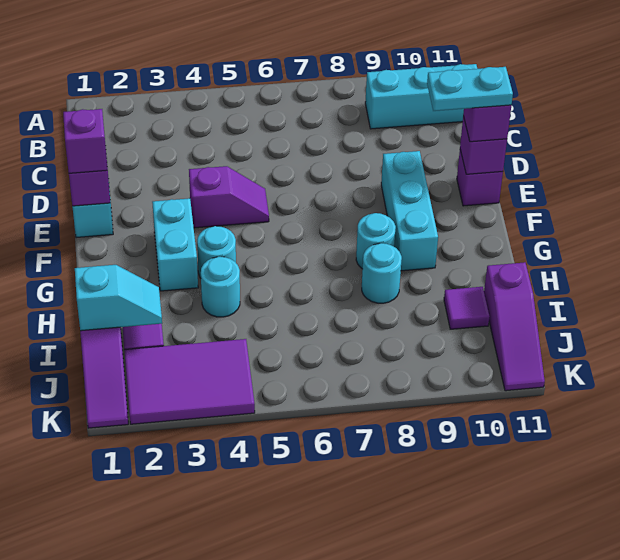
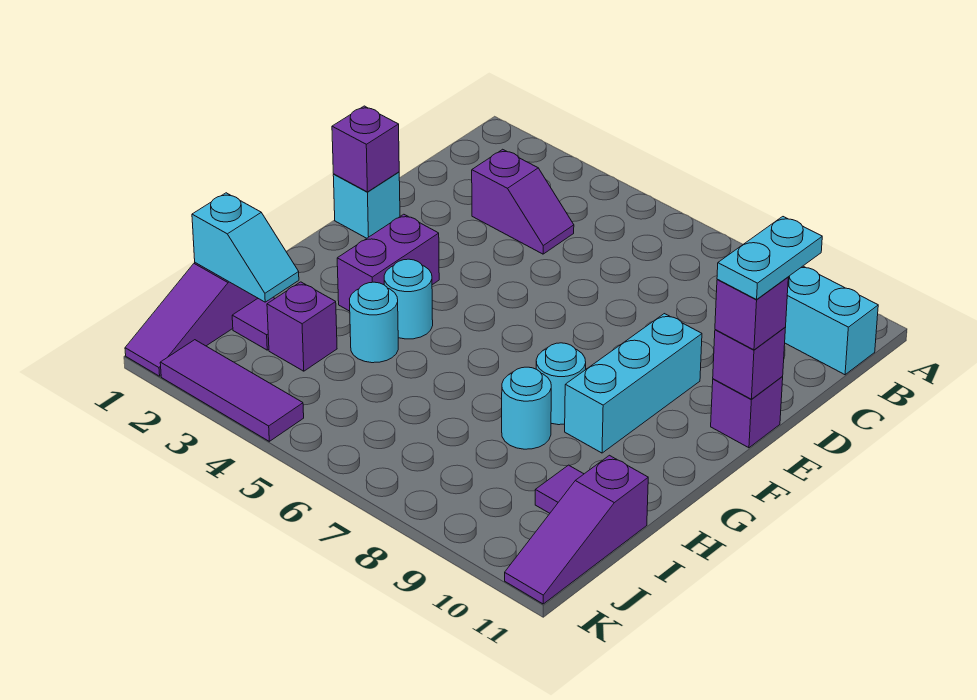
purple 1x1 brick [63,109,107,173] -> purple 1x1 brick moved to [267,282,337,371]
purple 1x2 slope [189,166,269,228] -> purple 1x2 slope moved to [472,149,574,254]
cyan 1x2 plate [427,67,513,111] -> cyan 1x2 plate turned to [717,217,822,300]
cyan 1x2 brick [152,198,198,291] -> purple 1x2 brick [337,214,439,311]
purple 2x3 tile [124,339,255,424] -> purple 1x3 tile [160,340,304,441]

